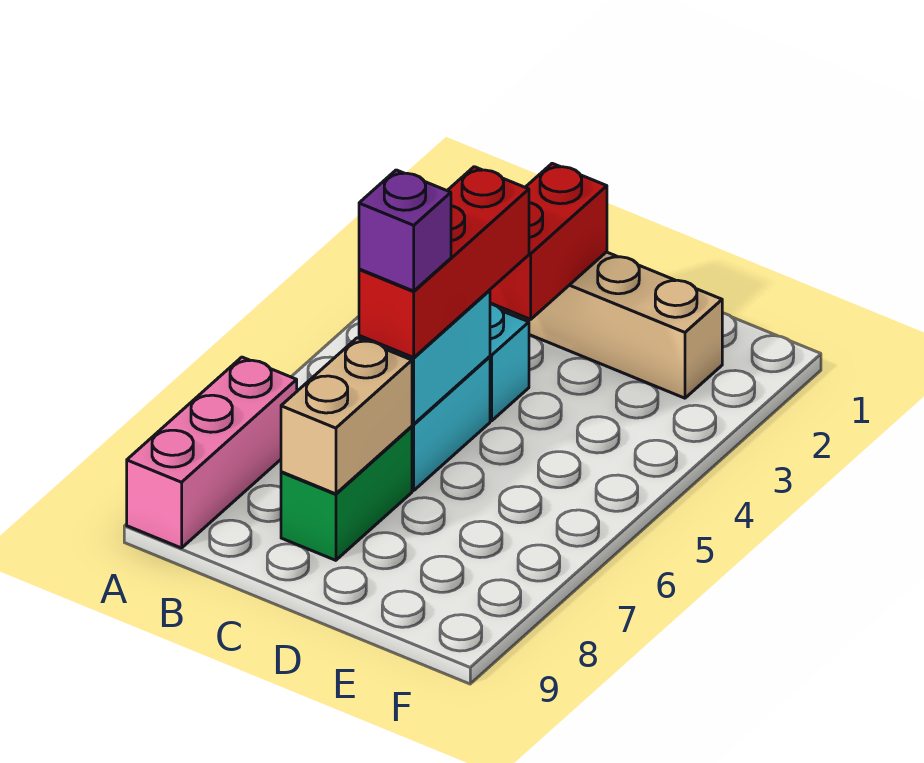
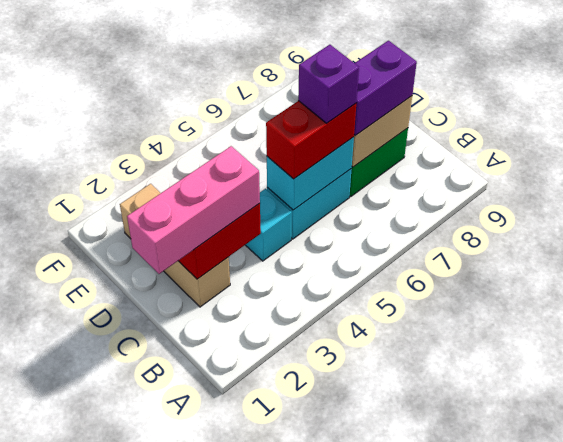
pink 1x3 brick [127,357,297,548] -> pink 1x3 brick moved to [127,146,260,274]
red 1x3 brick [359,167,529,358] -> red 1x2 brick [266,101,356,179]
none -> purple 1x2 brick [354,41,417,136]

